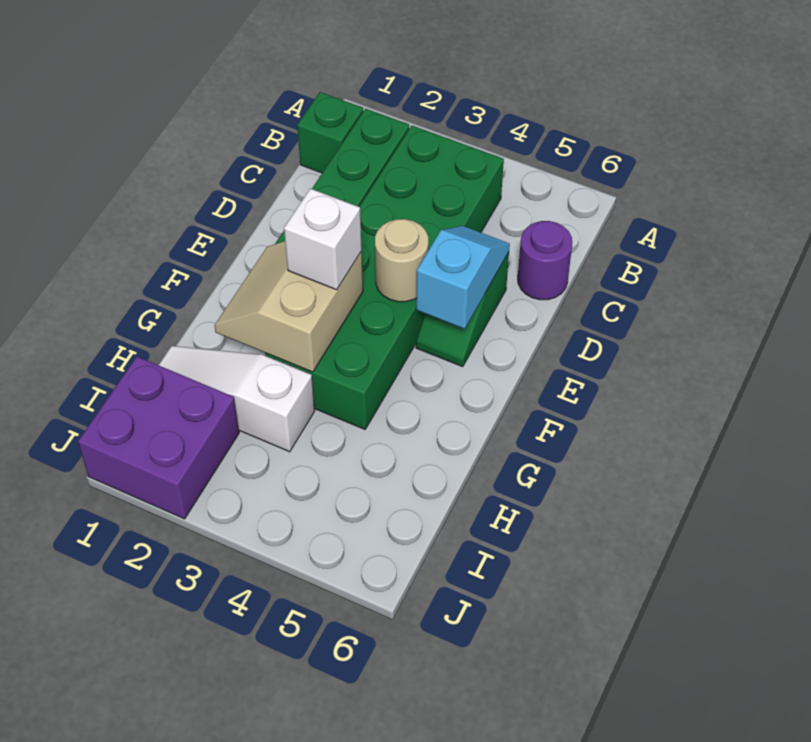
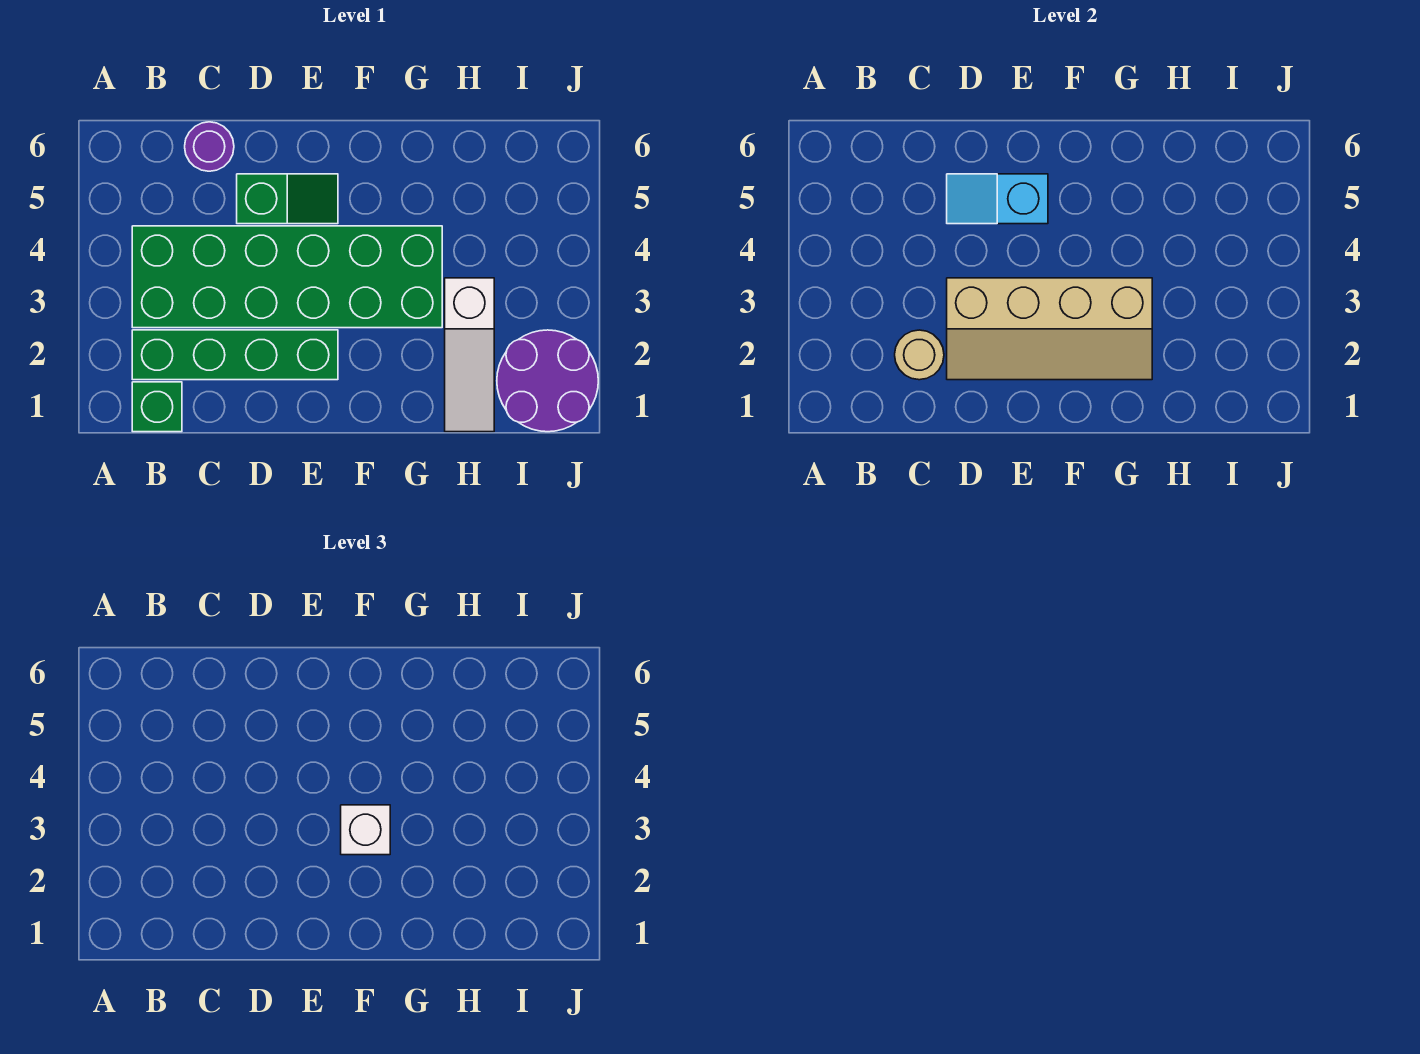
tan 1x1 round brick [375,219,428,302] -> tan 1x1 round brick moved to [895,330,944,380]
tan 2x2 slope [214,241,363,372] -> tan 2x4 slope [947,278,1152,380]
purple 2x2 brick [78,357,239,519] -> purple 2x2 round brick [497,330,598,432]

